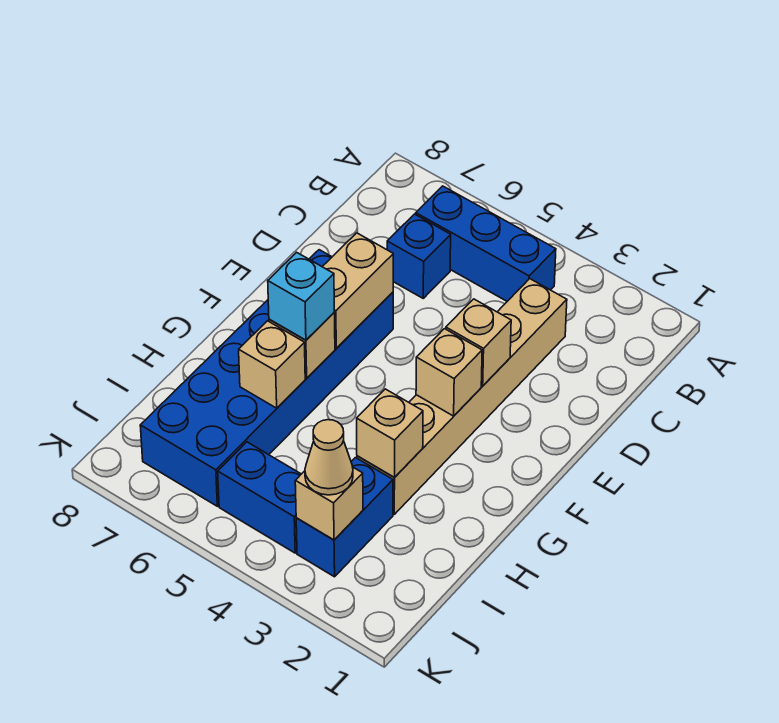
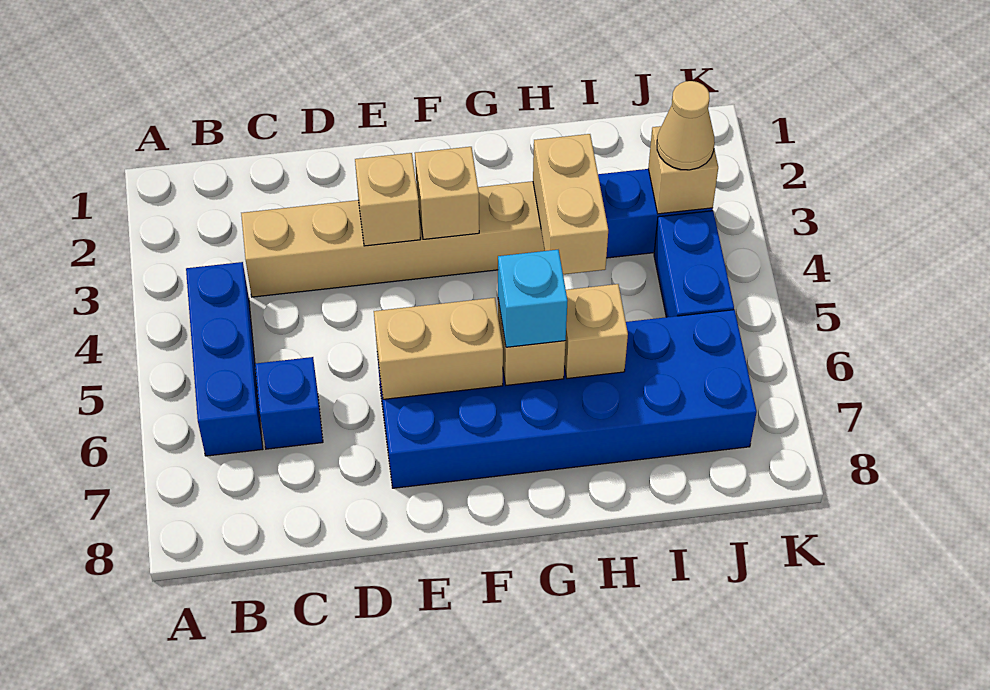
tan 1x1 brick [357,389,423,478] -> tan 1x2 brick [533,134,608,274]

